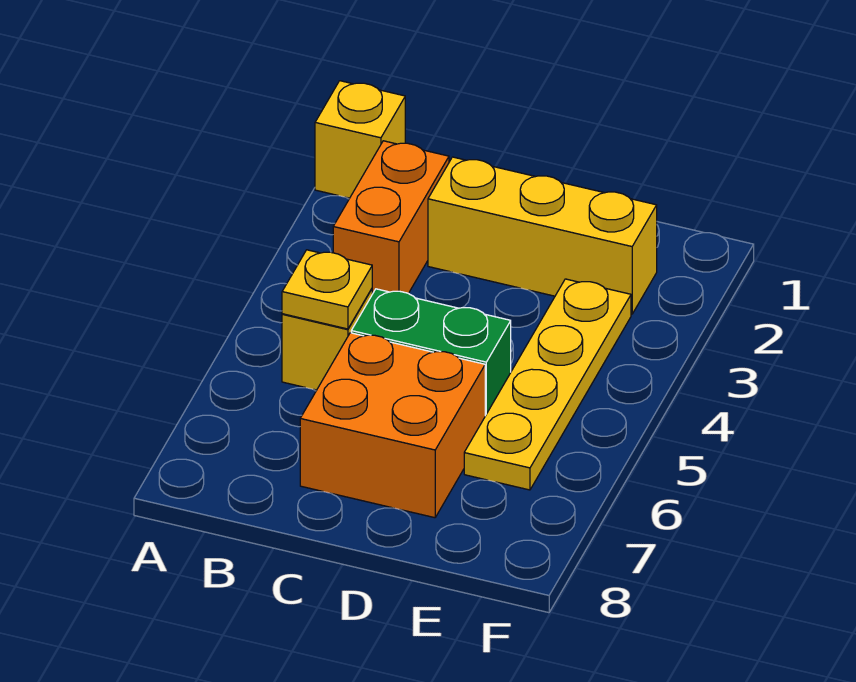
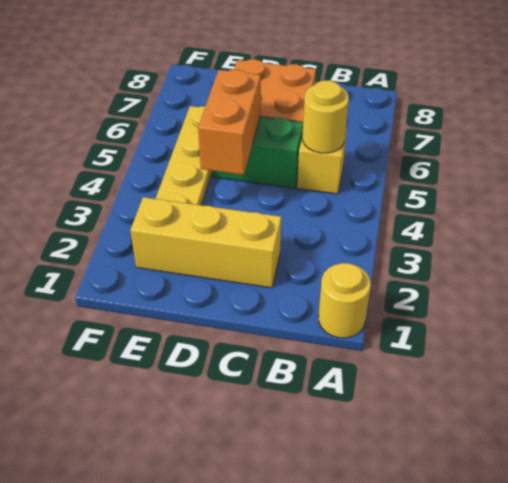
yellow 1x1 brick [315,81,405,198] -> yellow 1x1 round brick [318,263,371,338]
orange 1x2 brick [333,141,449,294] -> orange 1x2 brick moved to [198,70,261,175]
yellow 1x1 plate [282,250,372,329] -> yellow 1x1 round brick [302,80,349,153]

